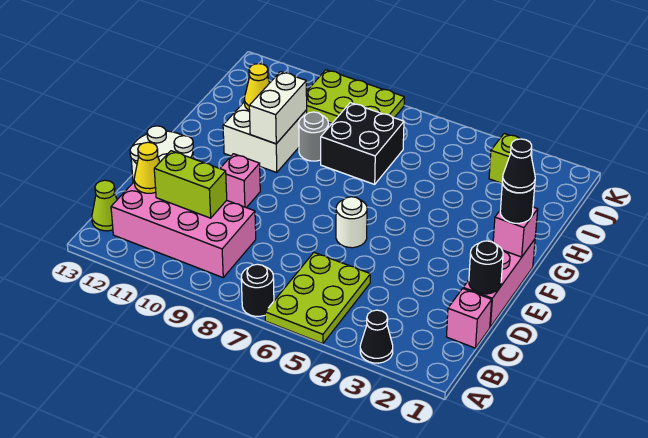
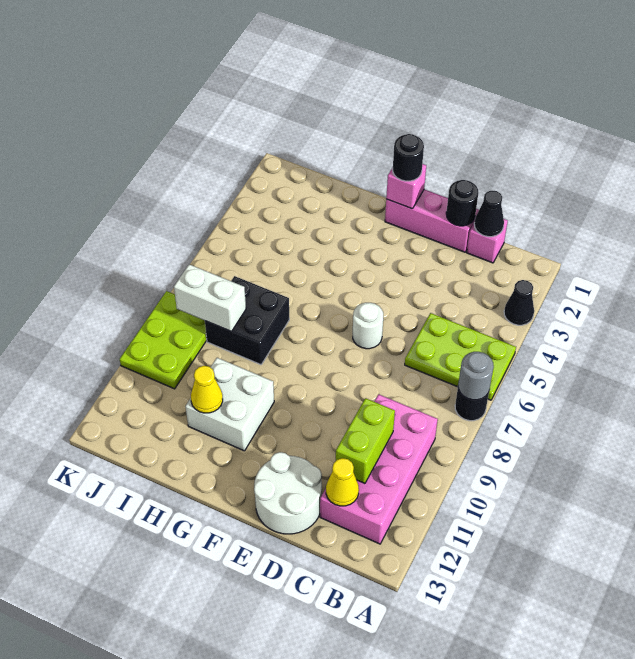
lime 1x1 cone [92,180,117,231] -> none
pink 1x1 brick [220,154,260,208] -> none
black 1x1 cone [503,139,535,193] -> black 1x1 cone moved to [474,190,504,237]
white 1x2 brick [249,72,307,144] -> white 1x2 brick moved to [174,264,246,332]
grey 1x1 round brick [299,112,328,161] -> grey 1x1 round brick moved to [458,352,494,400]
lime 1x1 brick [489,134,520,183] -> none

